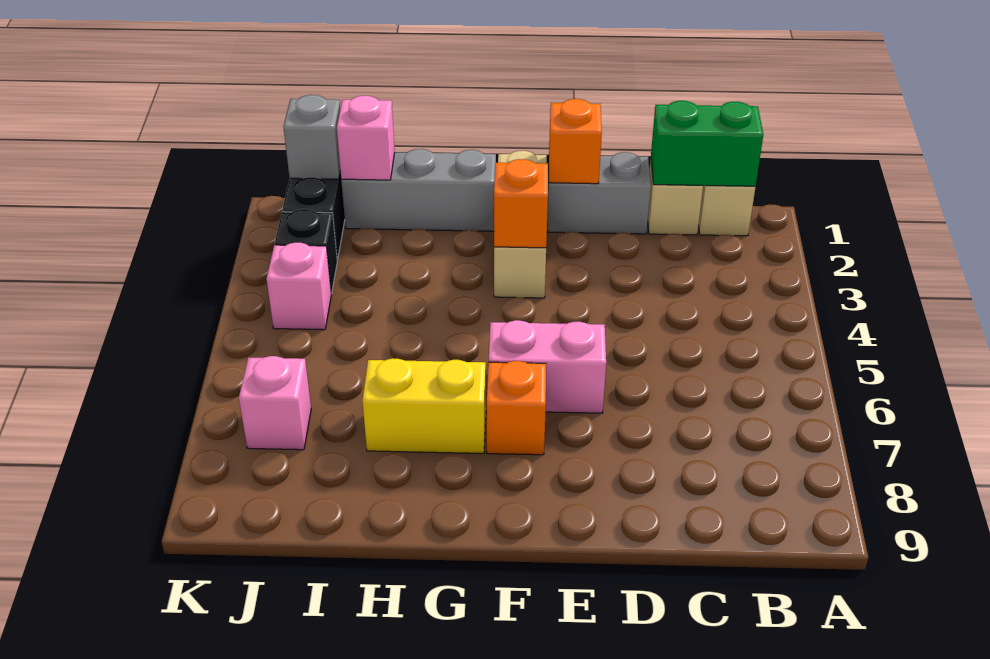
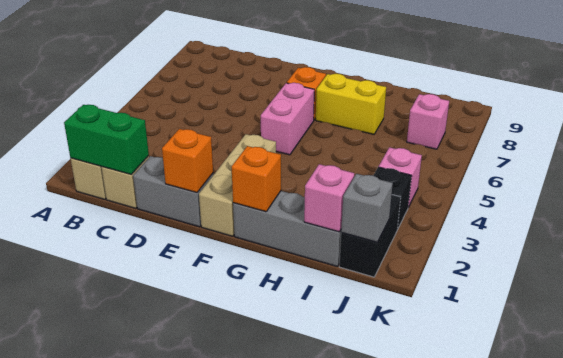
pink 1x2 brick [489,320,606,413] -> pink 1x2 brick turned to [261,83,314,155]
orange 1x1 brick [494,159,548,248] -> orange 1x1 brick moved to [232,146,281,212]

